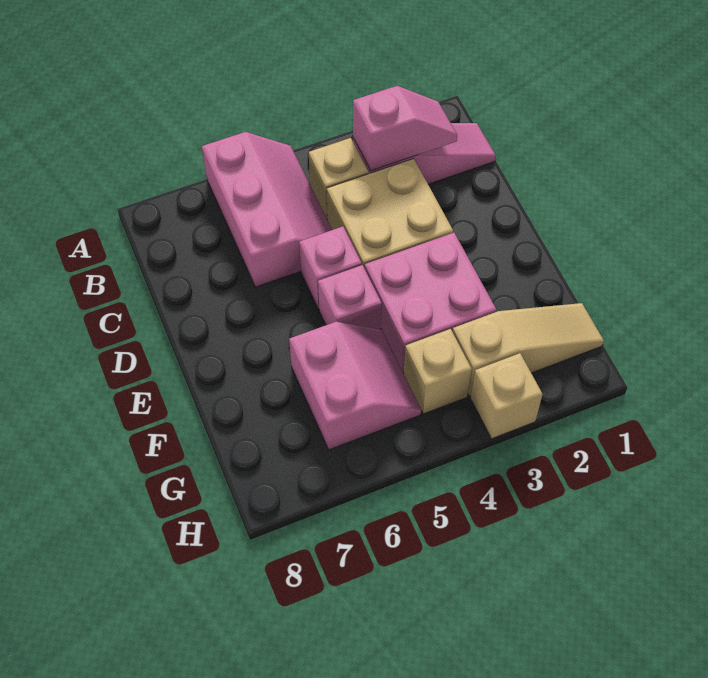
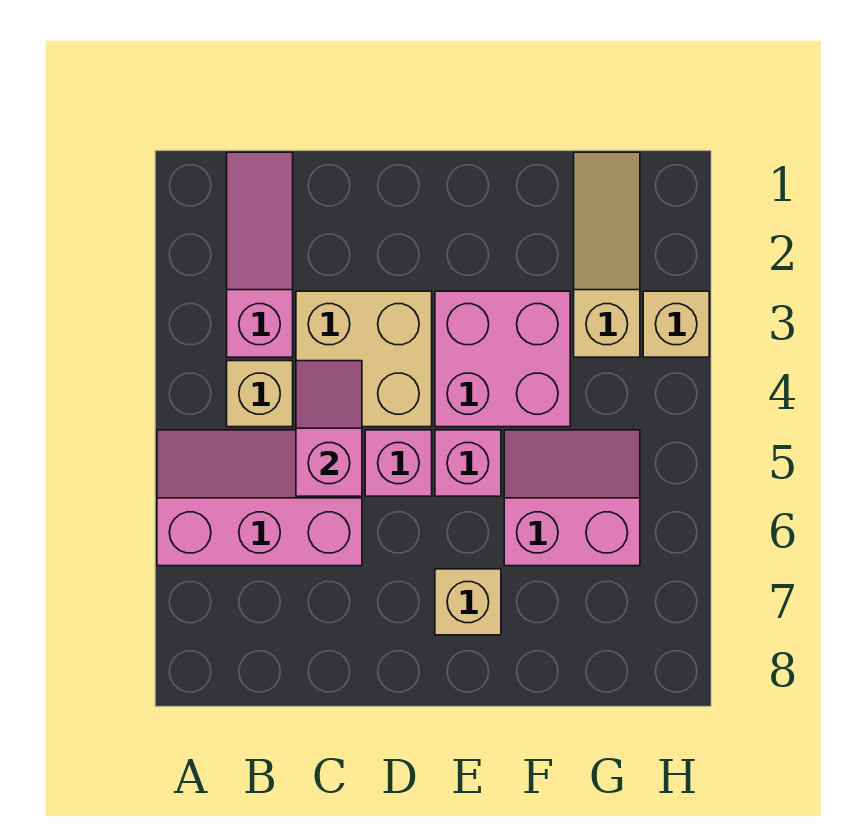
pink 1x2 slope [353,86,457,171] -> pink 1x2 slope moved to [296,361,362,496]
tan 1x1 brick [404,329,472,414] -> tan 1x1 brick moved to [435,569,501,635]

